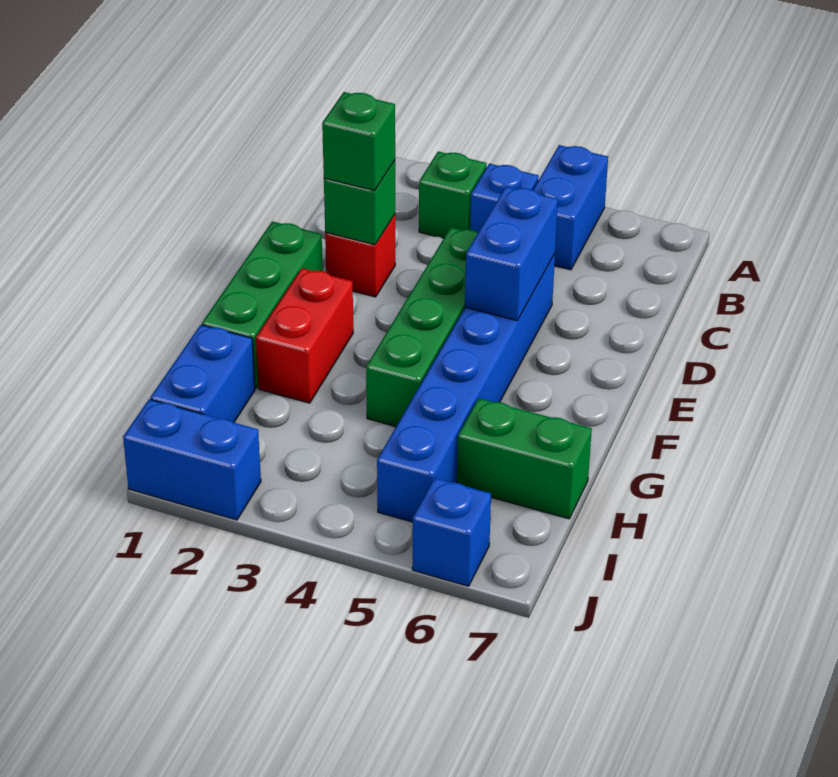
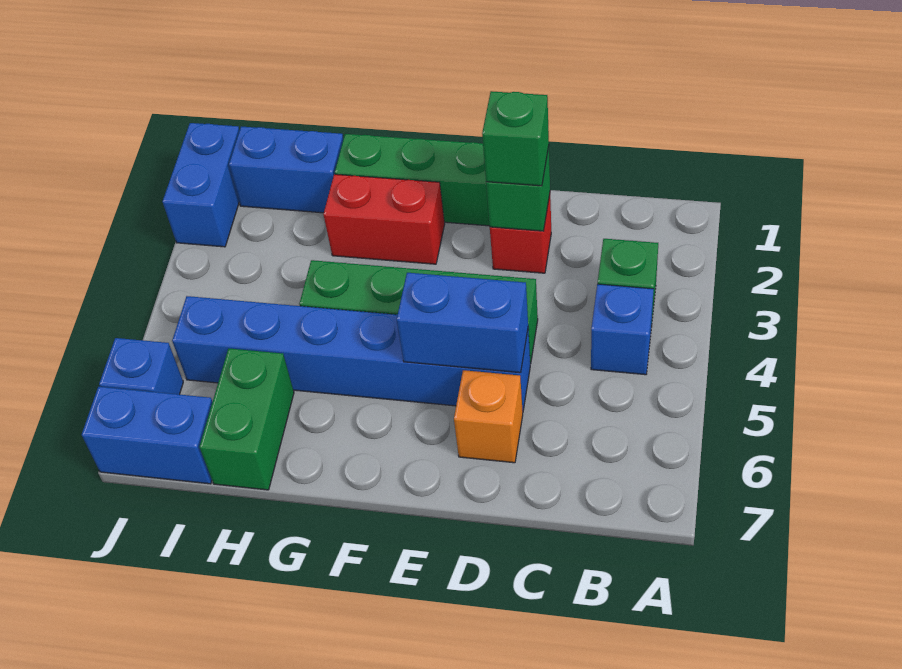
blue 1x2 brick [533,145,608,270] -> blue 1x2 brick moved to [82,387,212,484]
none -> orange 1x1 brick [454,370,523,463]

